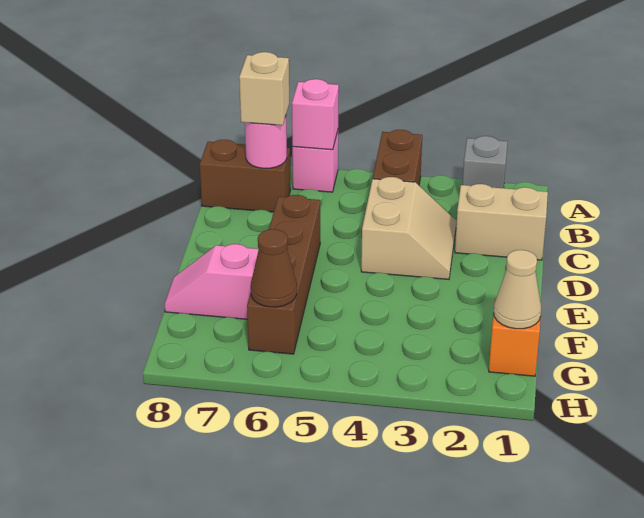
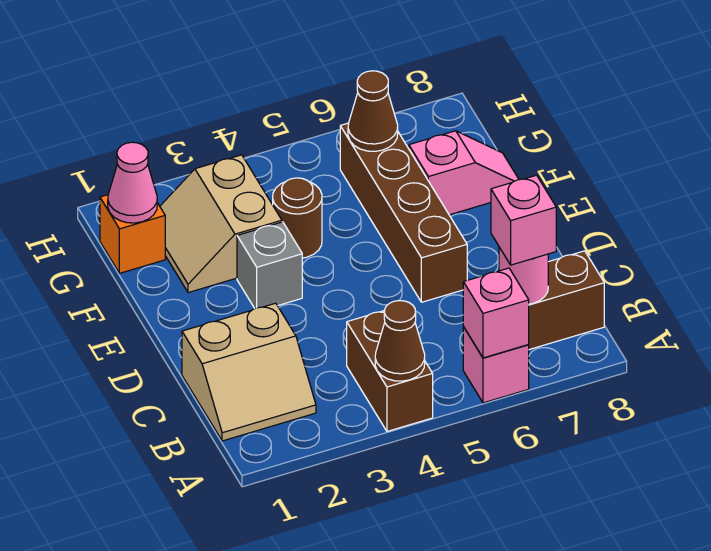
grey 1x1 brick [462,136,507,188] -> grey 1x1 brick moved to [237,222,302,308]
none -> brown 1x1 cone [375,301,425,381]
tan 1x1 brick [239,52,289,125] -> pink 1x1 brick [491,175,556,265]
tan 2x2 slope [361,177,456,279] -> tan 2x2 slope moved to [160,155,282,293]
none -> brown 1x1 round brick [273,178,322,258]
tan 1x1 cone [494,250,541,329] -> pink 1x1 cone [108,142,157,223]

